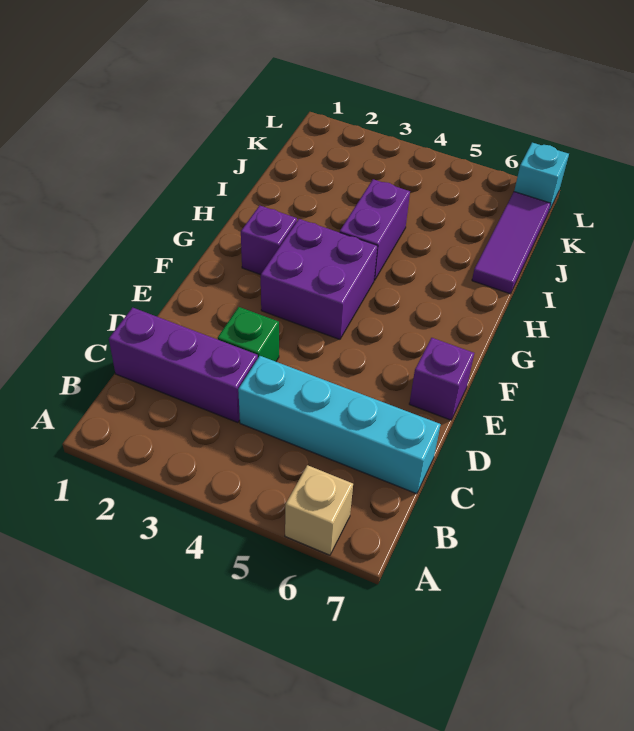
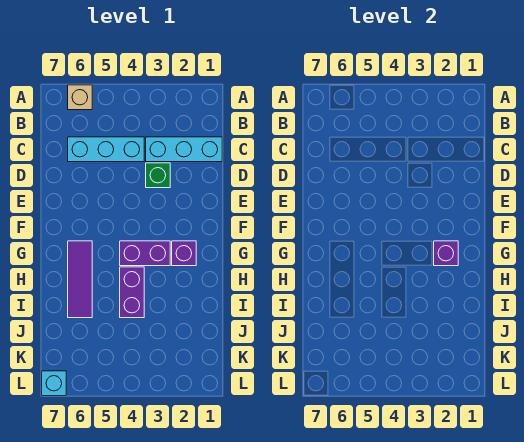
purple 1x3 brick [109,308,258,423] -> cyan 1x3 brick [146,137,222,162]
cyan 1x4 brick [238,356,441,494] -> cyan 1x3 brick [68,137,144,162]
purple 1x1 brick [409,338,474,420] -> purple 1x1 brick moved to [434,241,458,266]
purple 2x2 brick [261,219,378,339] -> purple 1x2 brick [120,241,170,266]
purple 1x3 tile [472,192,551,294] -> purple 1x3 tile moved to [68,241,92,318]

